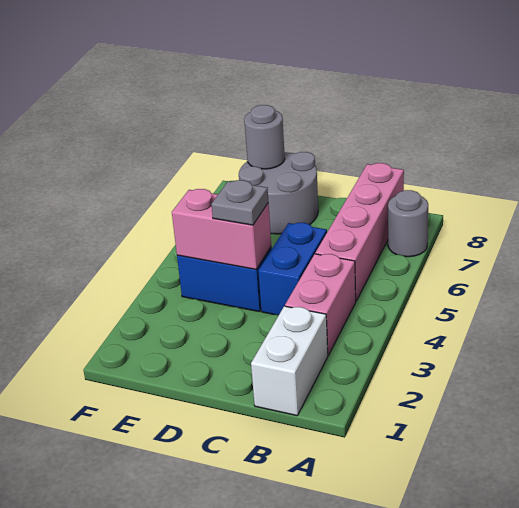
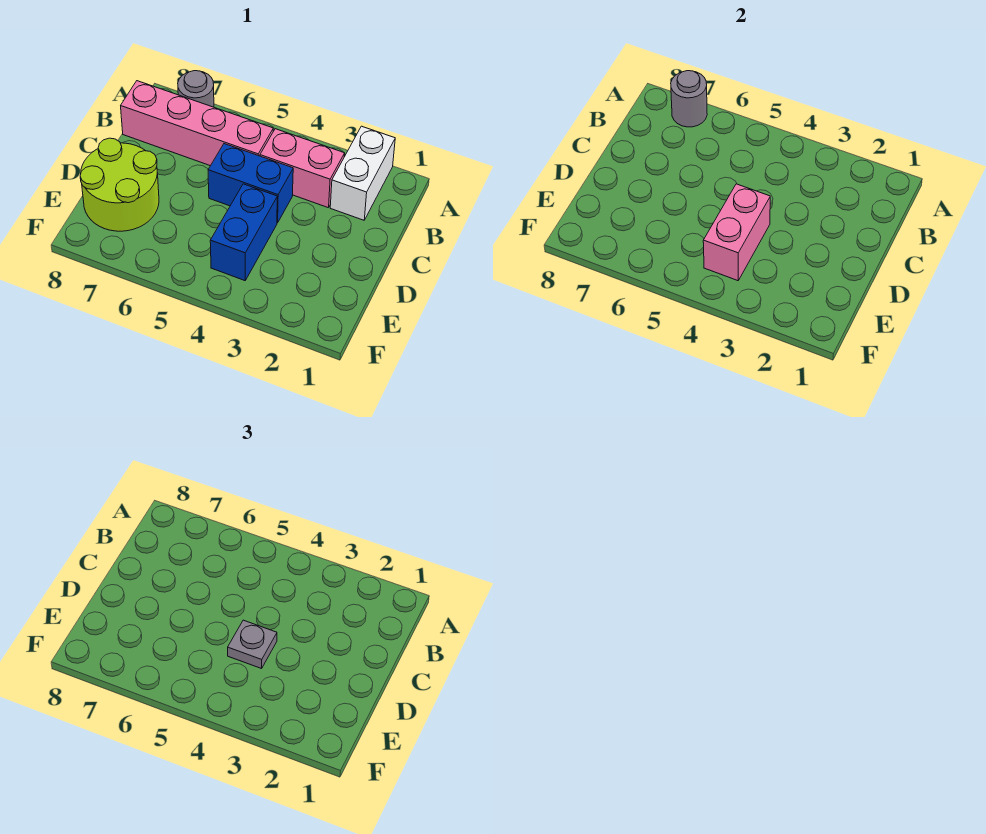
white 1x2 brick [251,306,328,416] -> white 1x2 brick turned to [330,126,395,220]
grey 2x2 round brick [239,152,318,234] -> lime 2x2 round brick [80,138,159,231]
grey 1x1 round brick [244,105,285,169] -> grey 1x1 round brick moved to [671,71,707,127]

